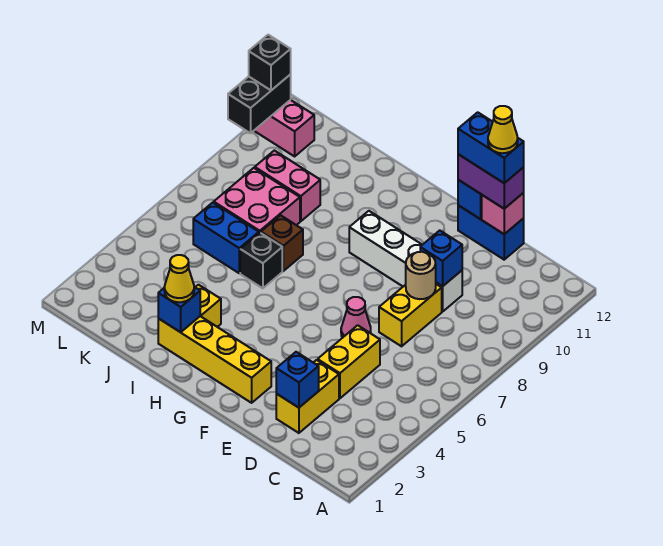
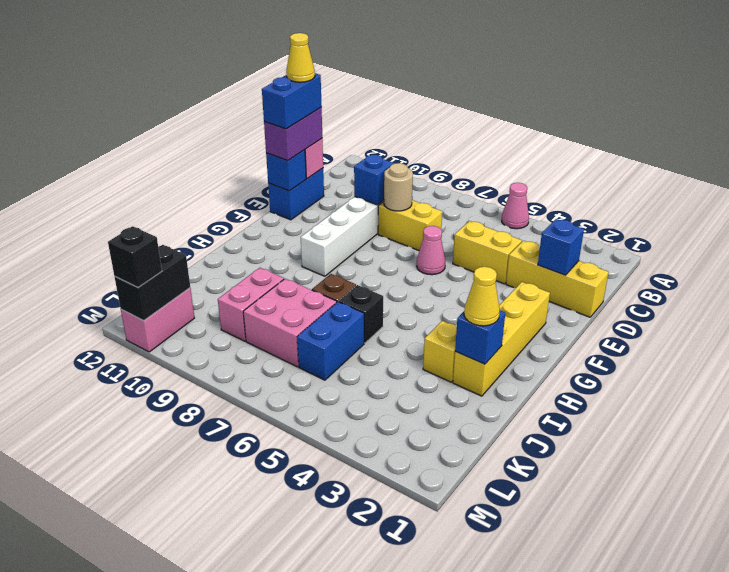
none -> pink 1x1 cone [502,183,529,229]
yellow 1x2 brick [276,360,339,433] -> yellow 1x3 brick [506,241,609,317]
black 1x2 brick [228,74,291,133] -> black 1x2 brick turned to [115,245,190,321]

